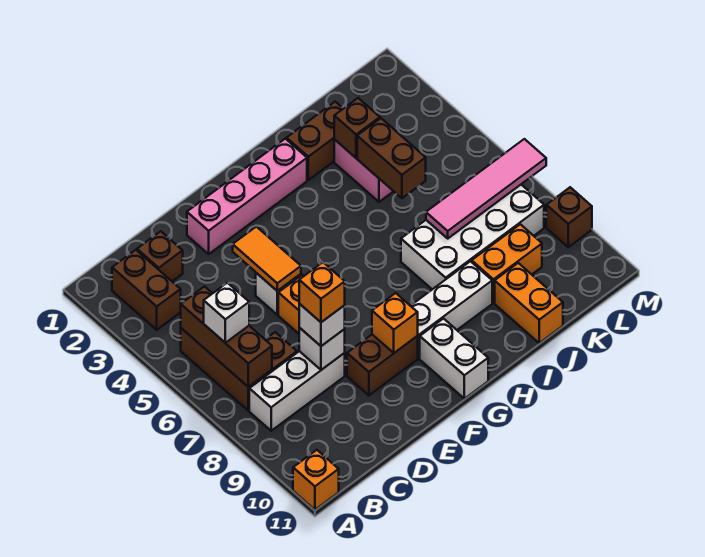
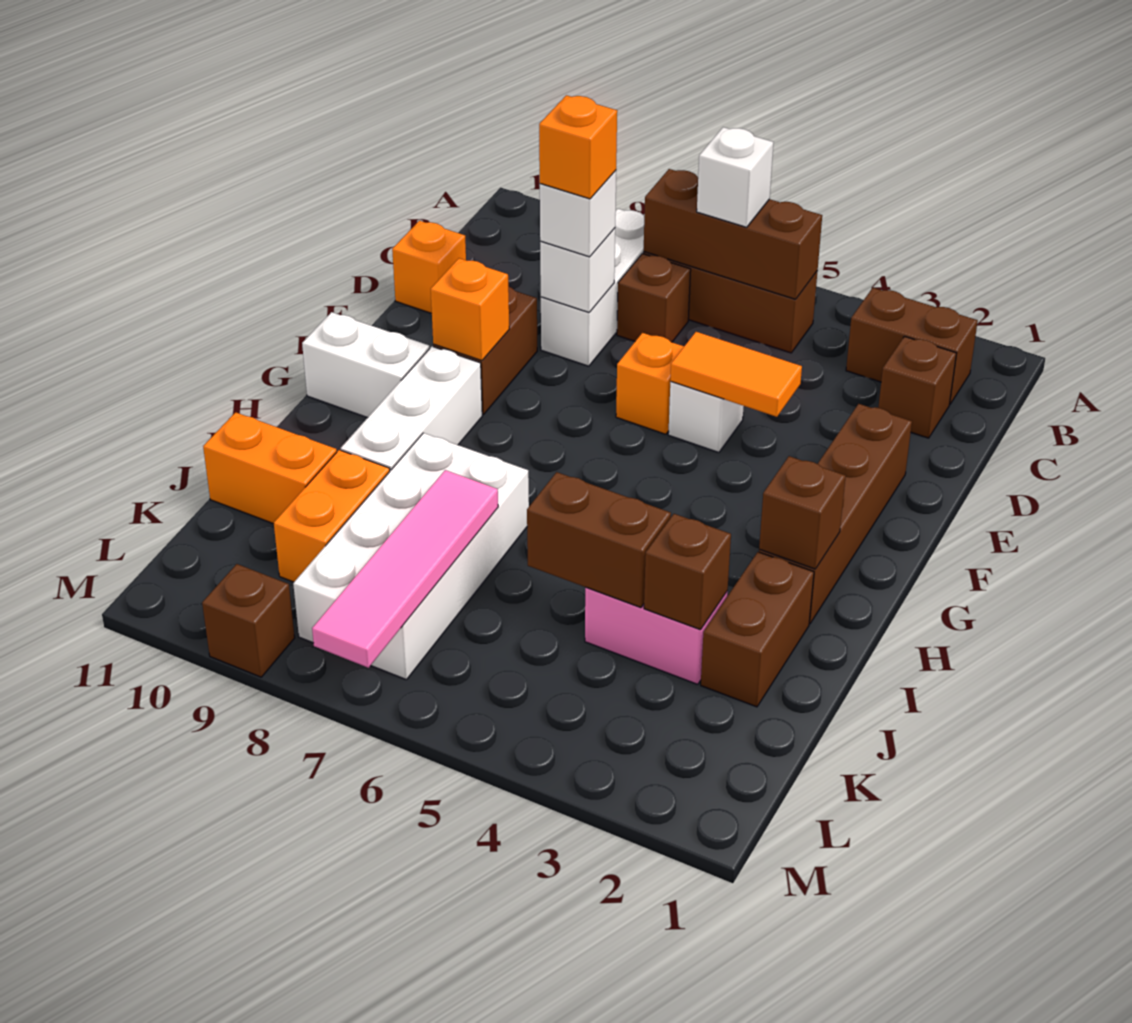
orange 1x1 brick [293,450,339,510] -> orange 1x1 brick moved to [392,221,466,313]
pink 1x4 brick [187,139,307,254] -> brown 1x4 brick [759,404,912,624]
none -> brown 1x1 brick [759,456,846,569]

